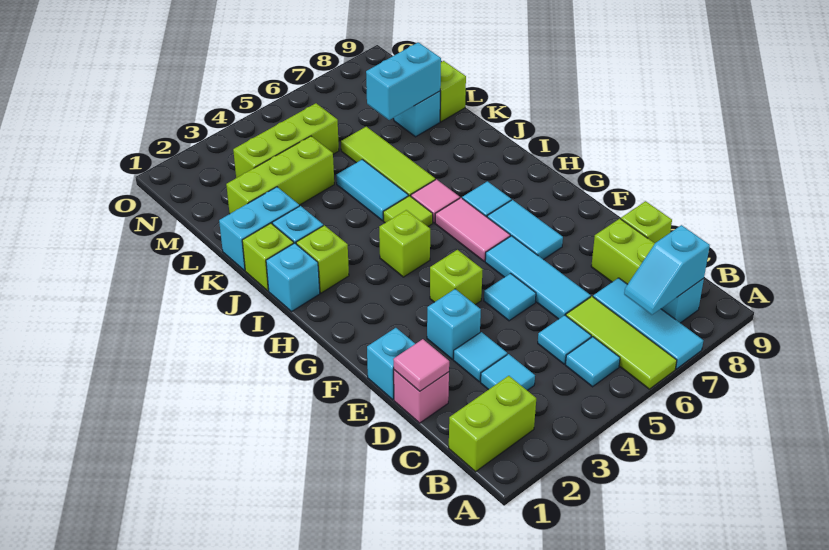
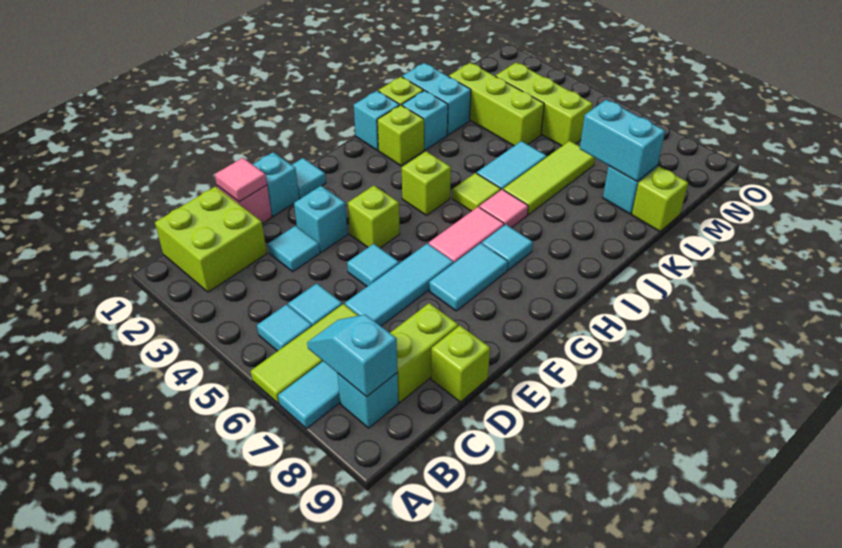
lime 1x2 brick [449,376,536,472] -> lime 2x2 brick [155,186,267,292]
cyan 1x1 tile [481,354,535,390] -> cyan 1x1 tile moved to [292,158,326,199]

